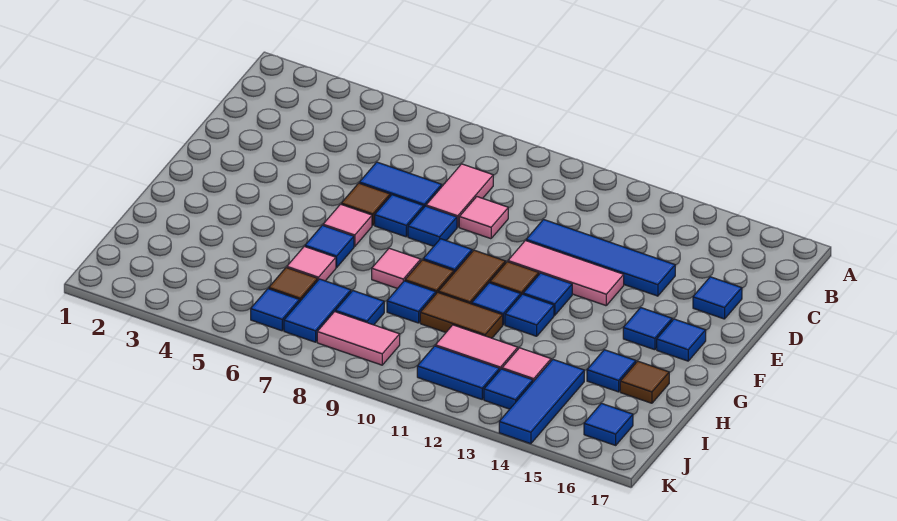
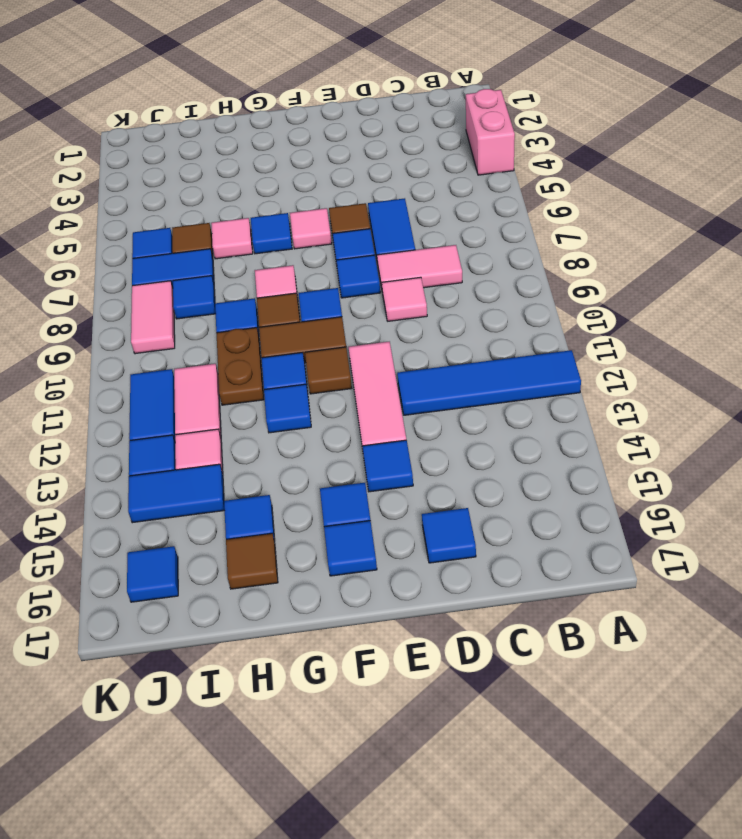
none -> pink 1x2 brick [466,89,515,175]
blue 1x4 tile [526,220,675,296] -> blue 1x4 tile turned to [397,350,581,415]
blue 1x1 tile [523,273,572,315] -> blue 1x1 tile moved to [362,440,413,492]
brown 1x2 tile [420,292,503,338] -> brown 1x2 plate [216,328,264,405]
blue 1x3 tile [499,360,584,444] -> blue 1x2 tile [128,464,225,523]

